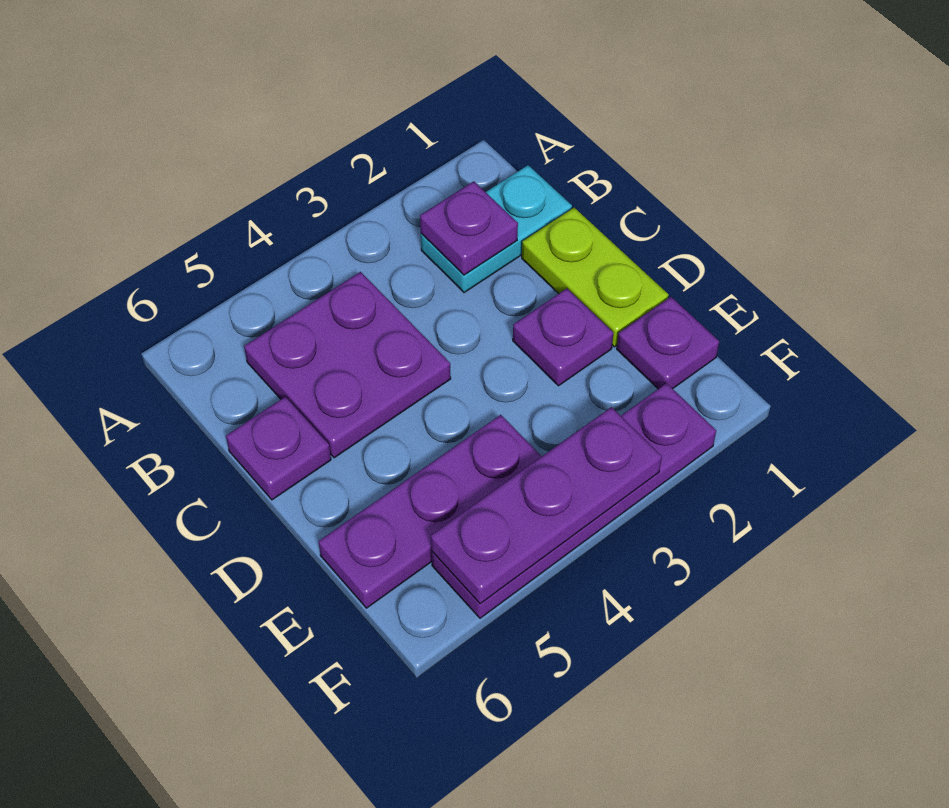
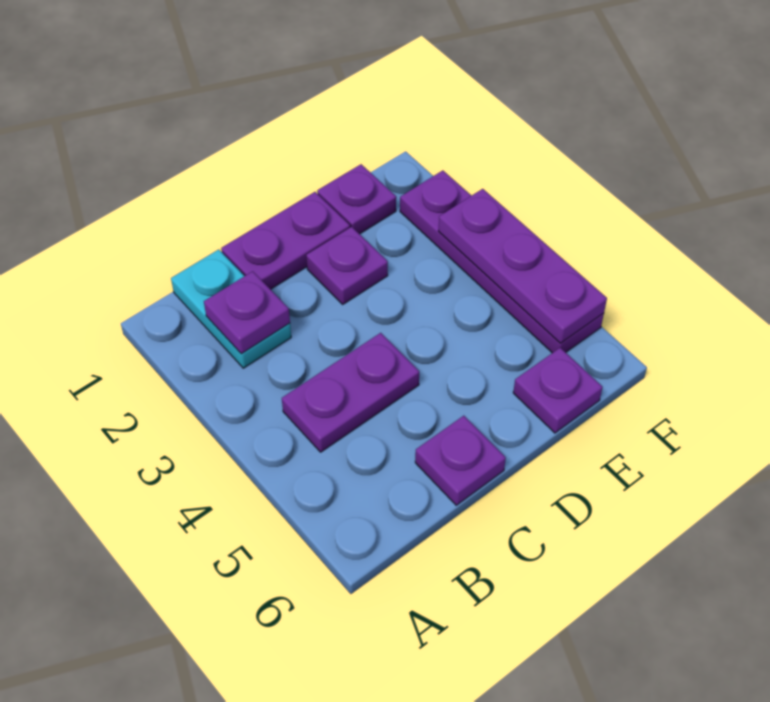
purple 2x2 plate [244,272,451,458] -> purple 1x2 plate [282,333,419,452]
lime 1x2 plate [522,208,668,347] -> purple 1x2 plate [221,192,350,289]
purple 1x3 plate [319,415,542,608] -> purple 1x1 plate [513,348,603,433]

